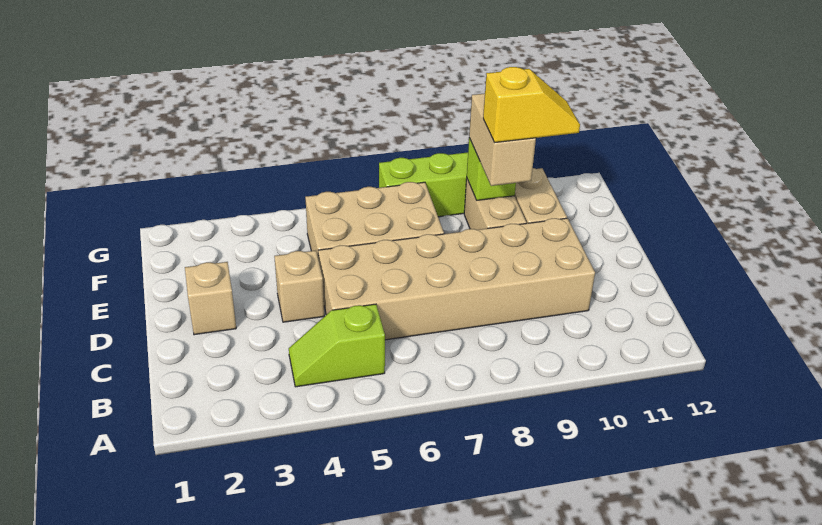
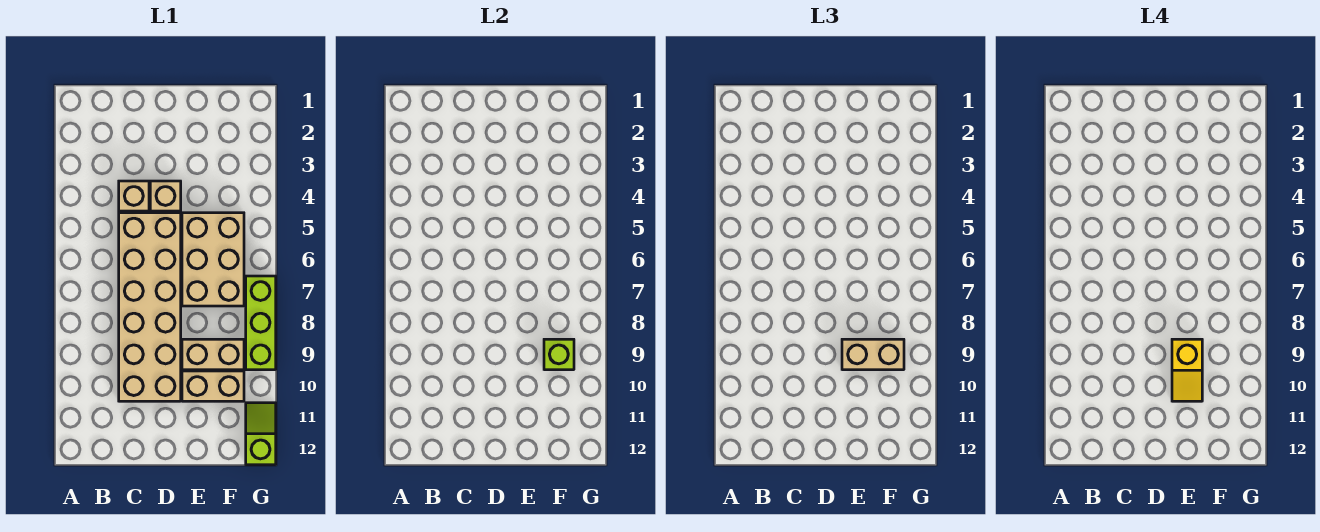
lime 1x2 slope [289,304,385,387] -> lime 1x2 slope moved to [246,403,276,465]
tan 1x1 brick [185,262,236,335] -> tan 1x1 brick moved to [119,181,149,211]

